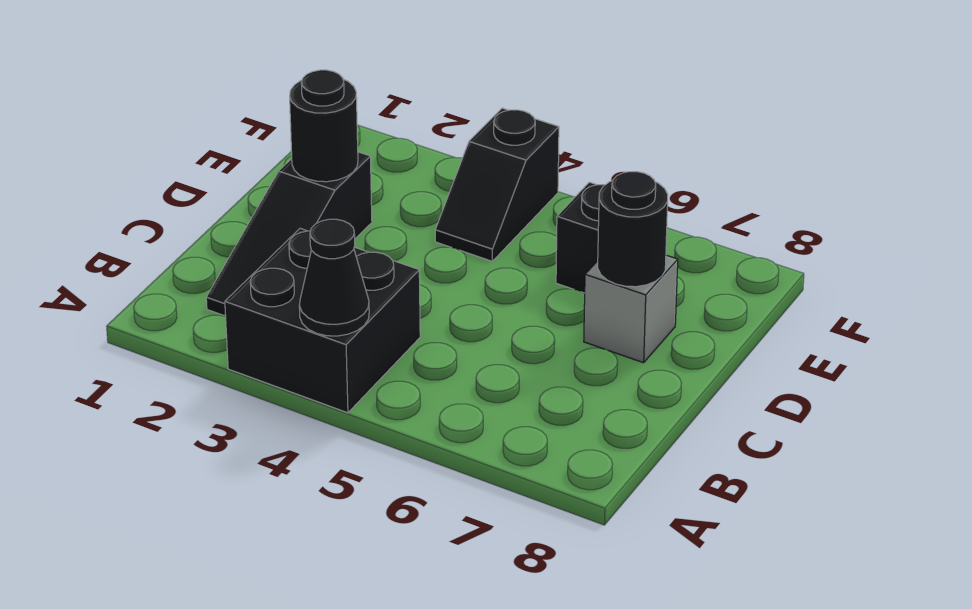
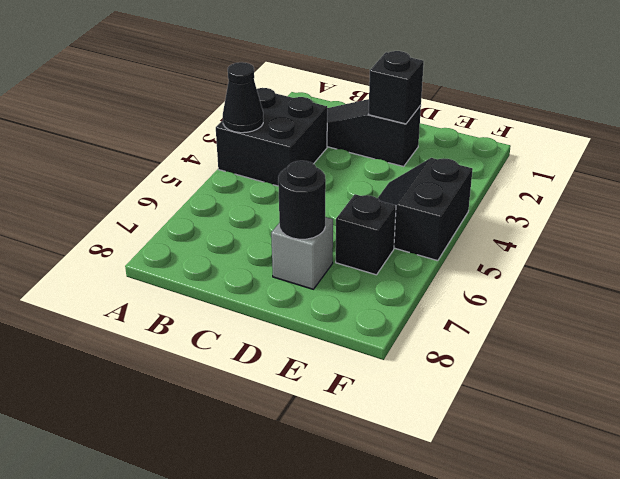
black 1x1 round brick [290,70,358,182] -> black 1x1 brick [368,51,424,124]
black 1x2 slope [435,108,559,261] -> black 2x2 slope [377,158,473,261]

